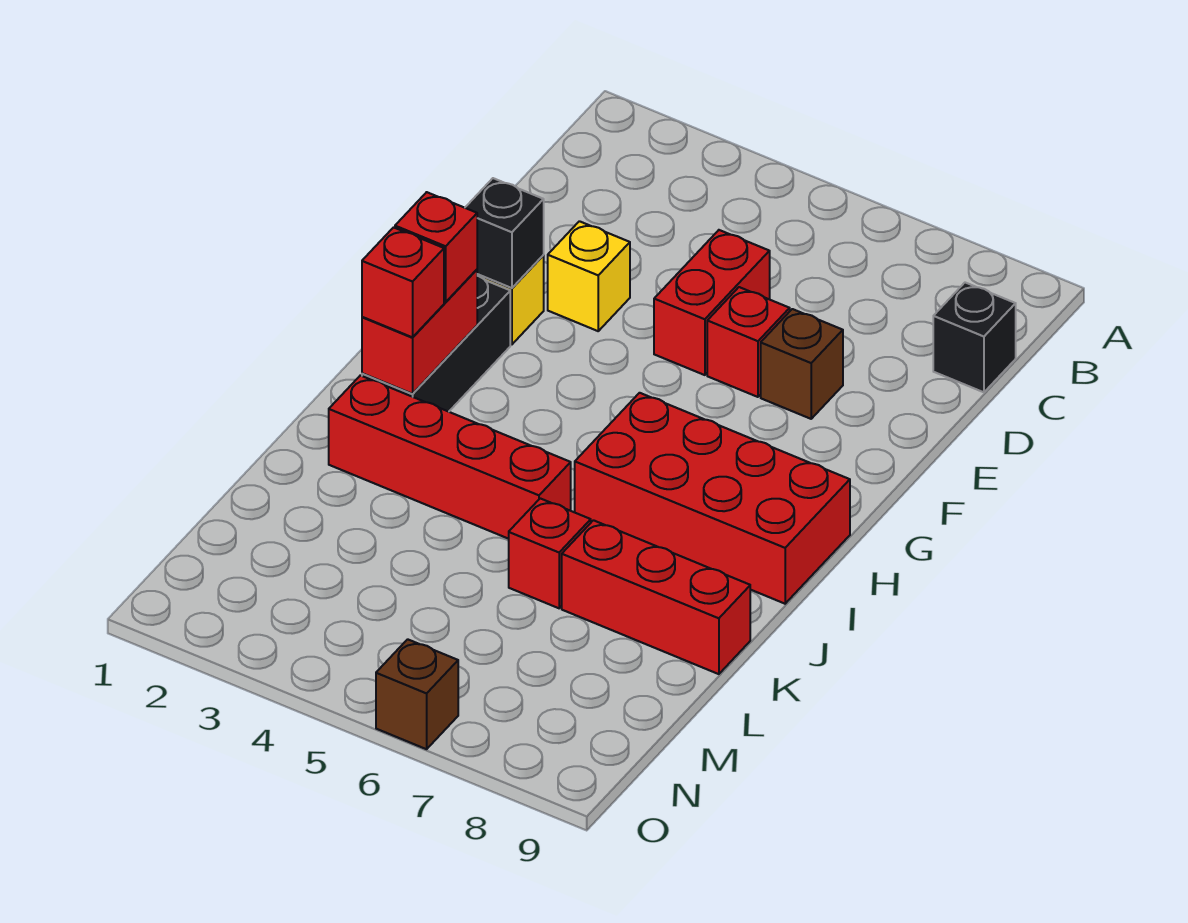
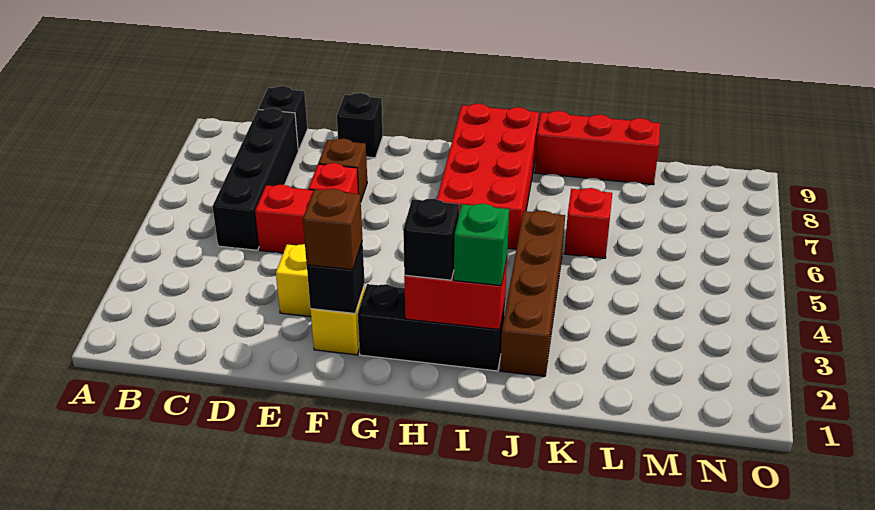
none -> black 1x4 brick [212,108,298,250]
none -> black 1x1 brick [337,93,383,158]
red 1x1 brick [395,192,477,302] -> black 1x1 brick [403,199,459,280]
red 1x1 brick [362,227,444,337] -> green 1x1 brick [454,204,509,286]
red 1x4 brick [329,375,571,539] -> brown 1x4 brick [500,211,565,376]
red 1x3 brick [562,520,750,674] -> red 1x3 brick turned to [535,111,660,185]
brown 1x1 brick [376,639,458,749] -> brown 1x1 brick moved to [303,189,363,270]

